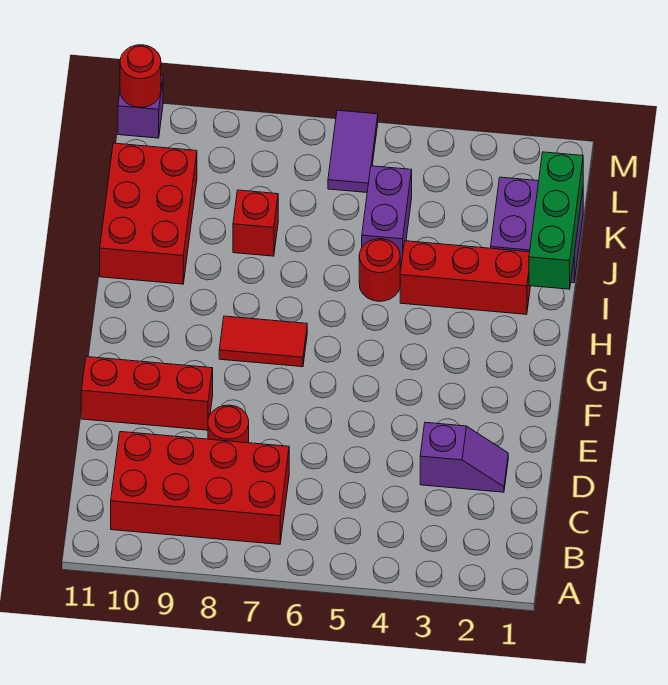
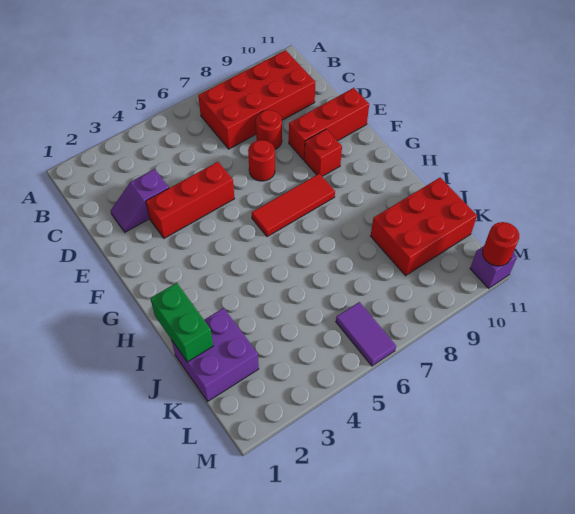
red 1x2 tile [219,316,307,367] -> red 1x3 tile [252,173,335,237]
green 1x3 brick [529,152,583,289] -> green 1x2 brick [150,283,213,362]
red 1x3 brick [400,241,530,314] -> red 1x3 brick moved to [146,162,234,238]
red 1x1 round brick [359,239,400,301] -> red 1x1 round brick moved to [248,140,275,181]
red 2x3 brick [100,143,197,284] -> red 2x3 brick turned to [371,178,477,276]
purple 1x2 brick [362,166,412,267] -> none
red 1x1 brick [233,190,278,256] -> red 1x1 brick moved to [304,129,342,176]

